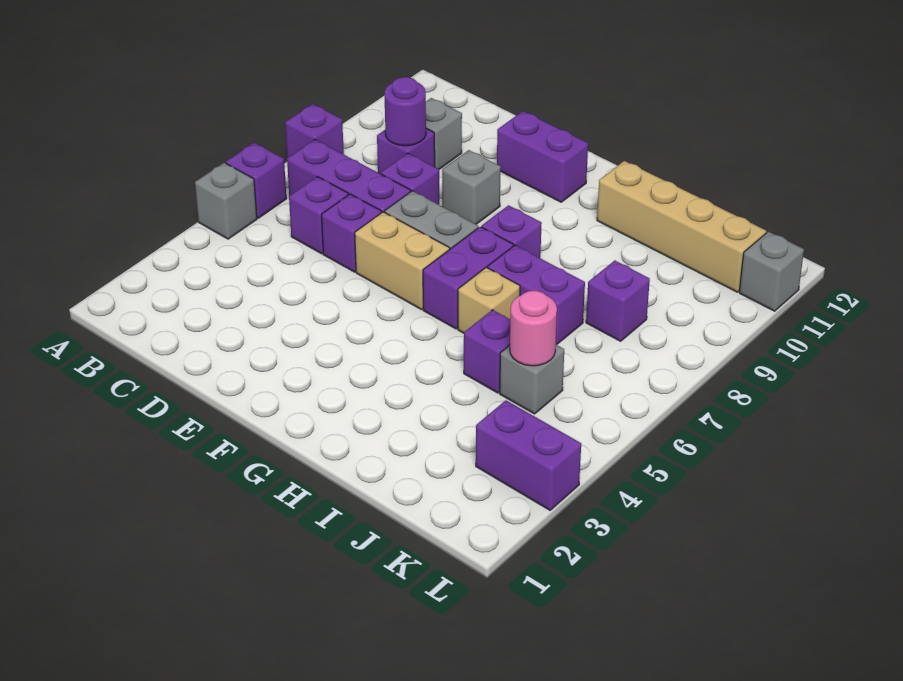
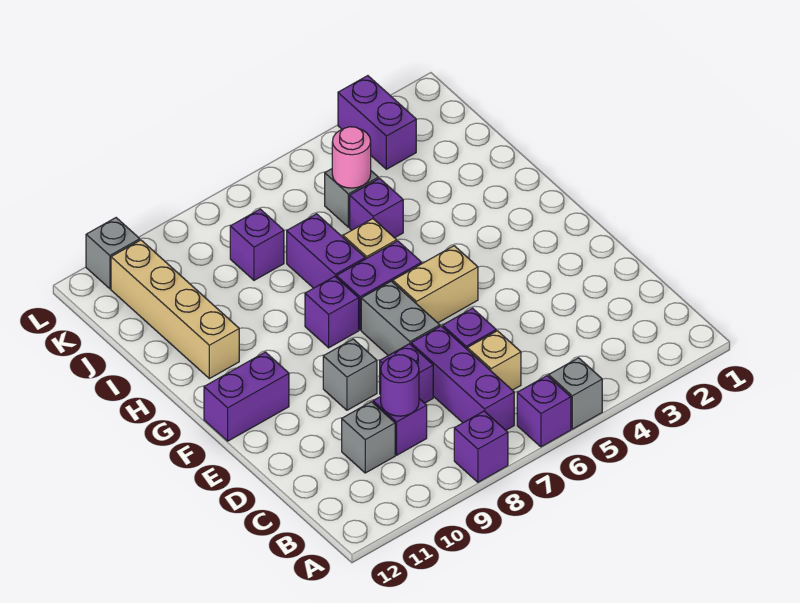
purple 1x1 brick [289,177,348,254] -> tan 1x1 brick [467,331,521,390]
tan 1x2 brick [355,212,450,310] -> tan 1x2 brick turned to [393,246,478,323]
purple 1x2 brick [497,111,588,202] -> purple 1x2 brick turned to [204,352,289,441]

